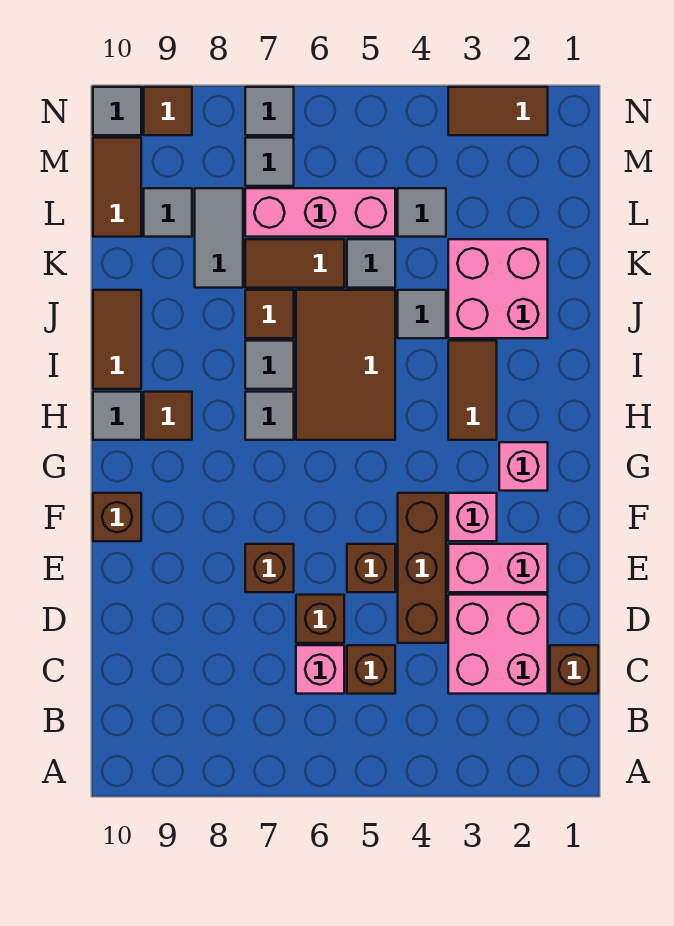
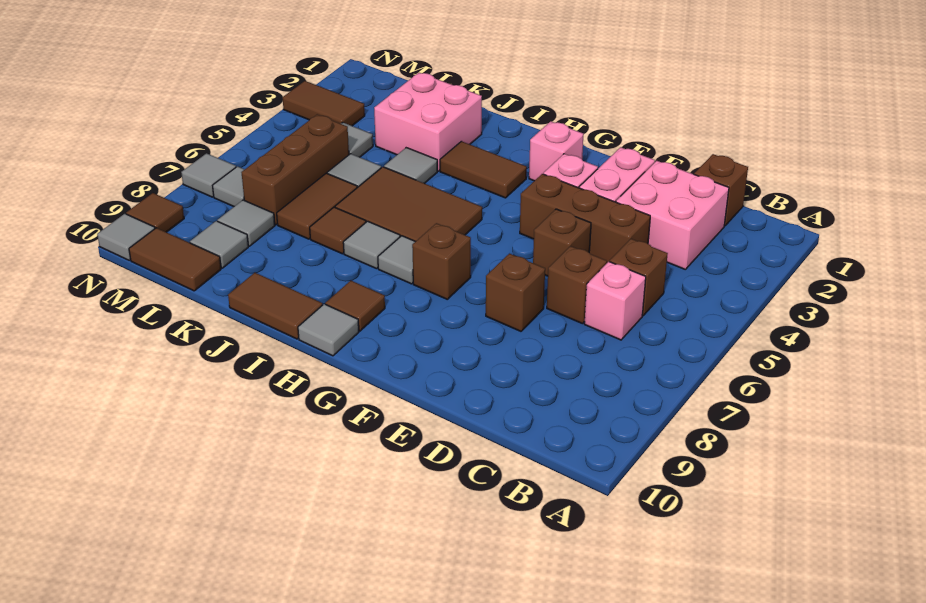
brown 1x1 brick [93,493,141,541] -> brown 1x1 brick moved to [412,223,471,299]
grey 1x2 tile [195,188,243,288] -> grey 1x1 tile [217,200,275,246]
pink 1x3 brick [245,188,395,237] -> brown 1x3 brick [241,115,349,225]
brown 1x2 tile [448,87,548,135] -> brown 1x2 tile turned to [283,81,365,126]

